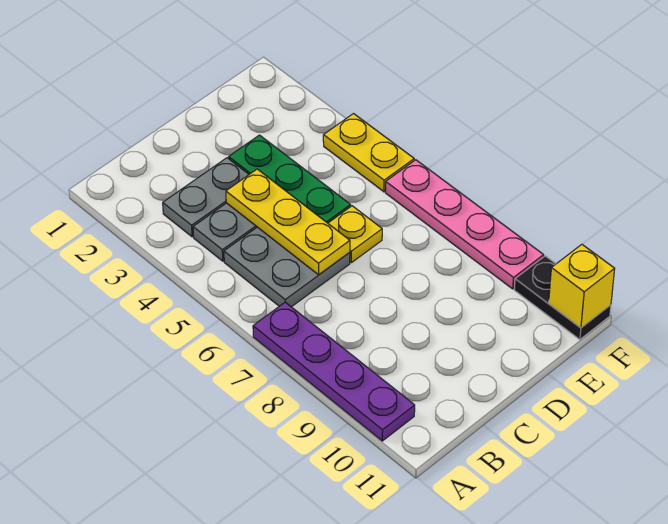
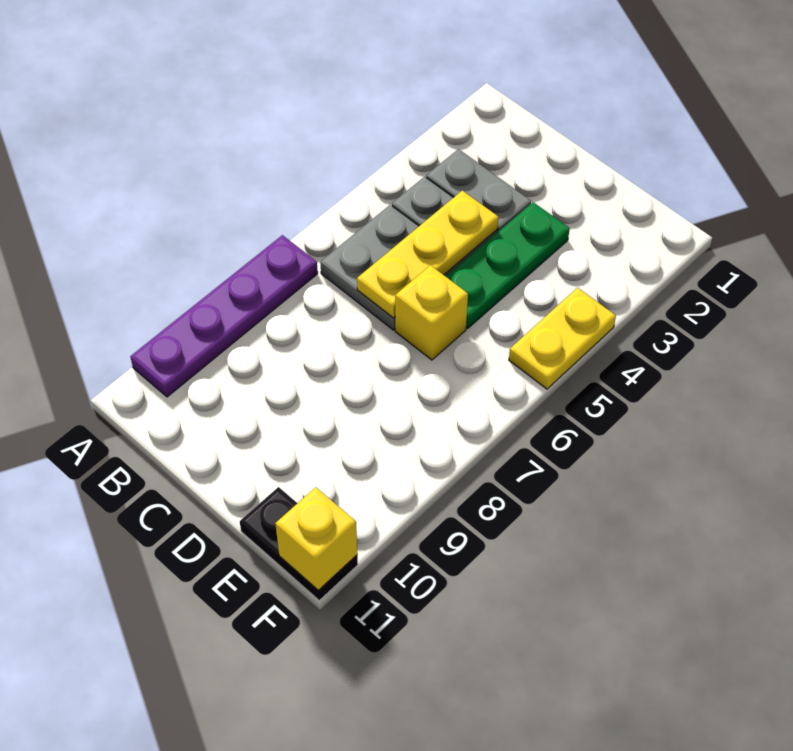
yellow 1x1 plate [328,206,382,263] -> yellow 1x1 brick [395,265,468,360]
pink 1x4 plate [385,160,544,289] -> none
black 1x2 plate [514,256,611,340] -> black 1x2 plate turned to [240,487,358,600]

